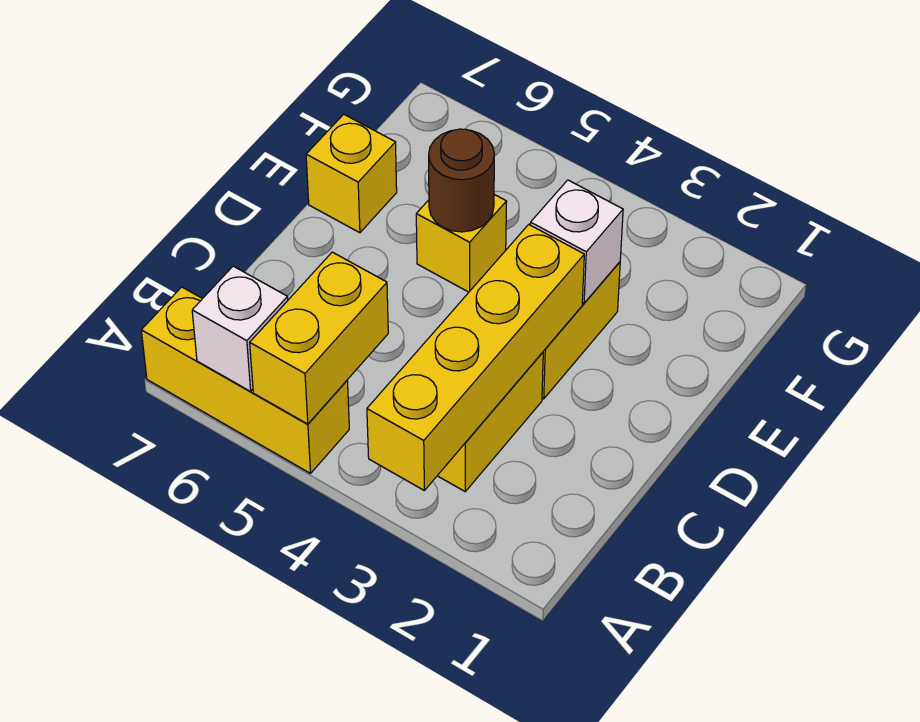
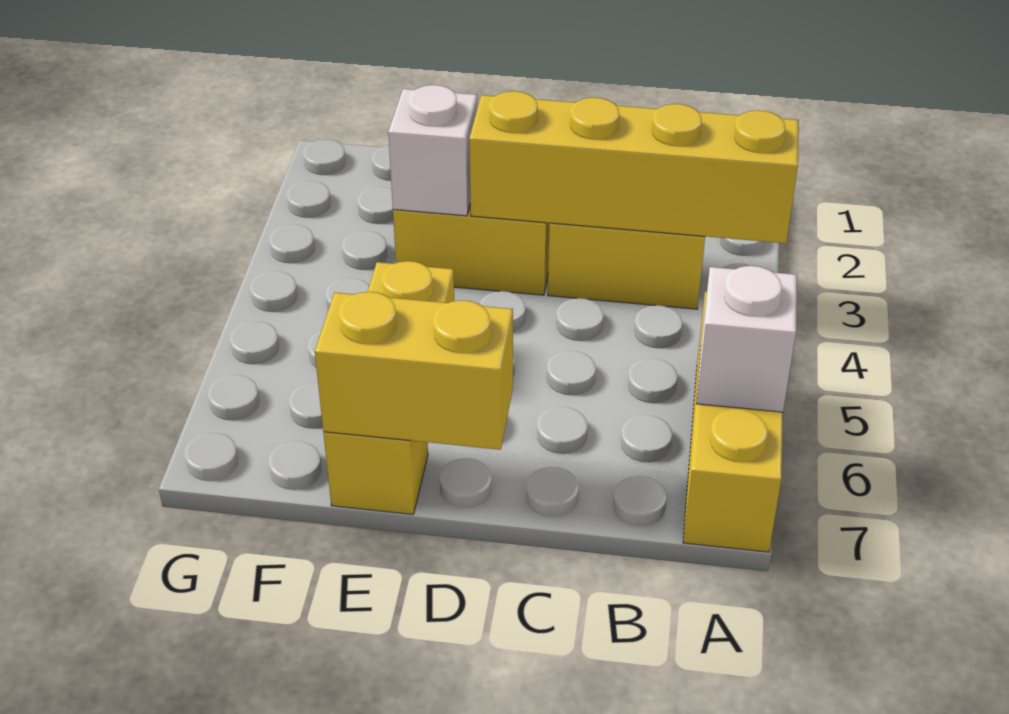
yellow 1x2 brick [250,252,388,424] -> yellow 1x2 brick moved to [315,292,513,450]
brown 1x1 round brick [429,129,494,232] -> none

